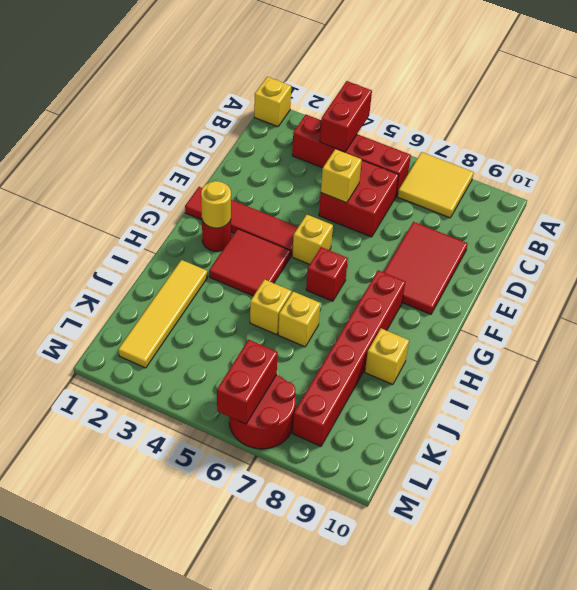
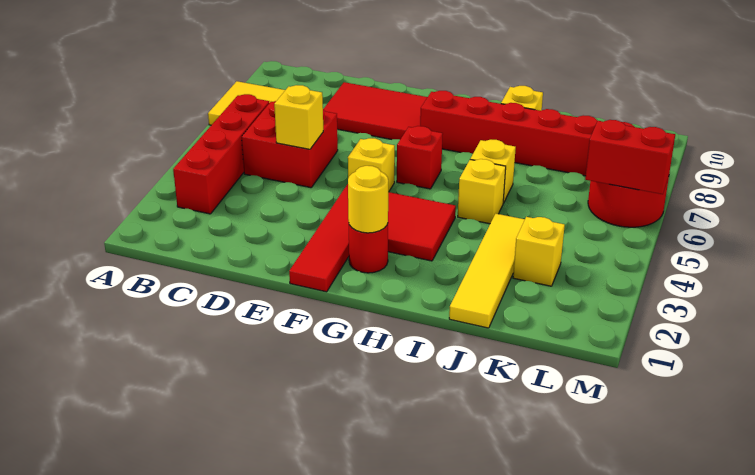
yellow 1x1 brick [254,77,291,127] -> yellow 1x1 brick moved to [513,217,565,286]
red 1x2 brick [320,81,372,152] -> none
yellow 1x4 tile [118,260,207,368] -> yellow 1x4 tile turned to [449,214,525,328]

